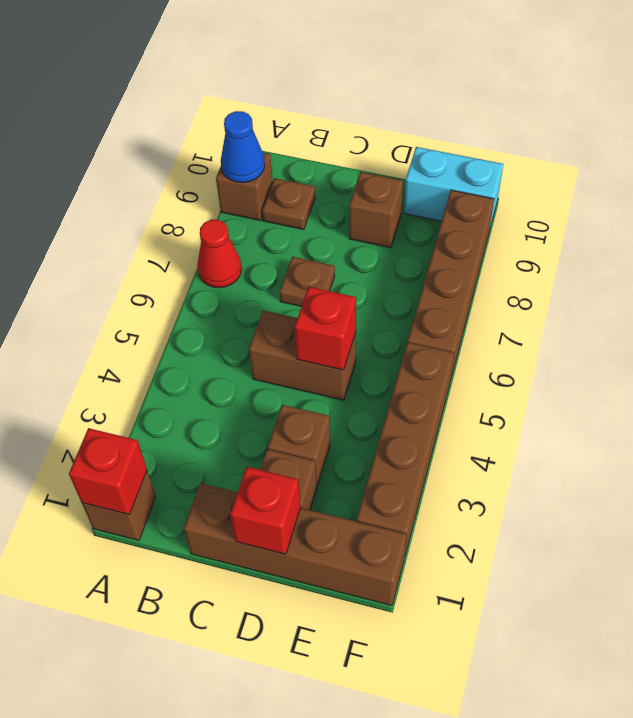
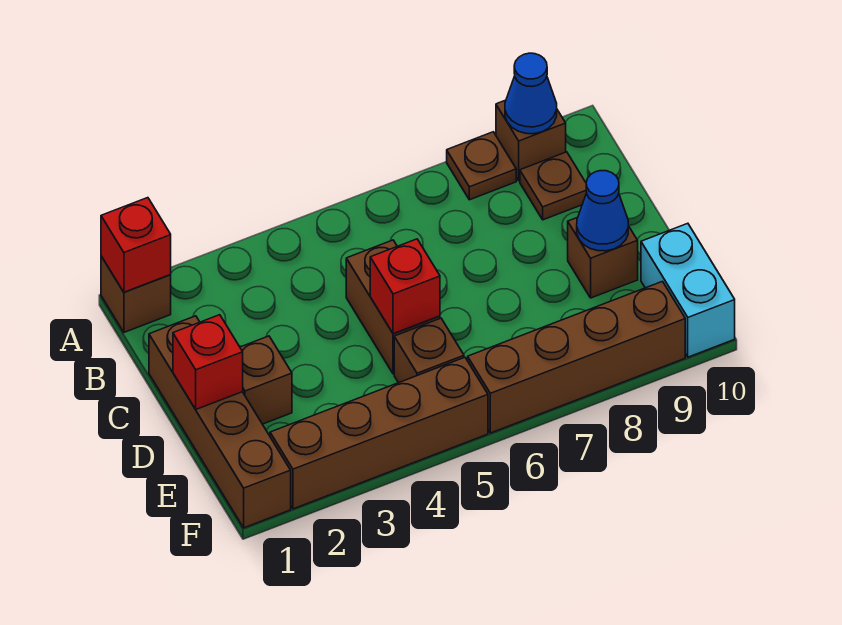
red 1x1 cone [197,220,242,288] -> none
brown 1x1 plate [280,257,335,306] -> brown 1x1 plate moved to [447,132,516,200]
brown 1x1 brick [268,405,330,486] -> brown 1x1 brick moved to [394,318,464,383]
none -> blue 1x1 cone [577,171,628,251]

